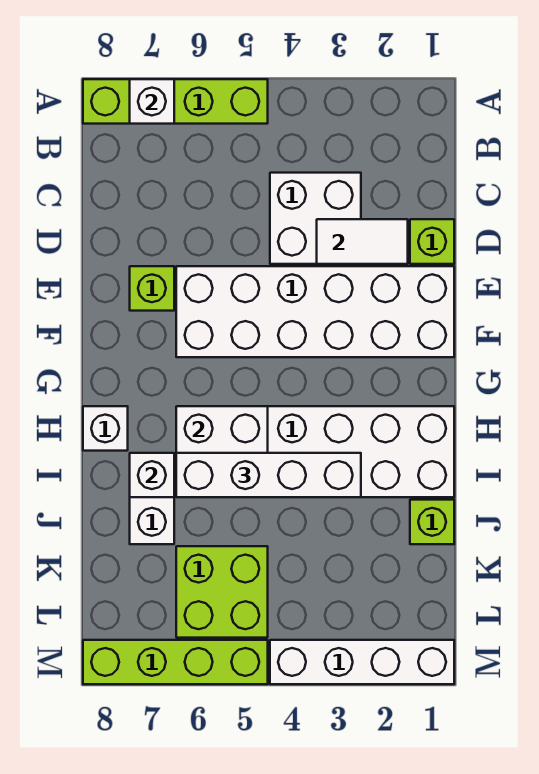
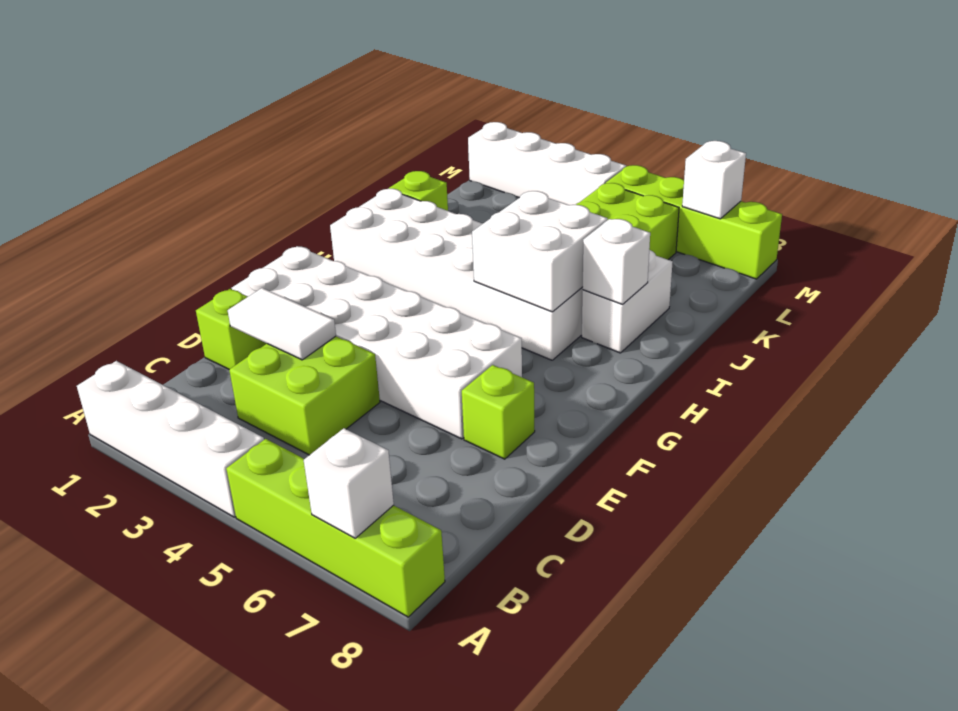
white 2x2 brick [270,173,361,264] -> lime 2x2 brick [229,336,380,455]
white 1x1 brick [83,406,128,451] -> white 1x1 brick moved to [682,141,746,219]
white 1x4 brick [176,453,361,497] -> white 1x4 brick moved to [77,361,264,517]

